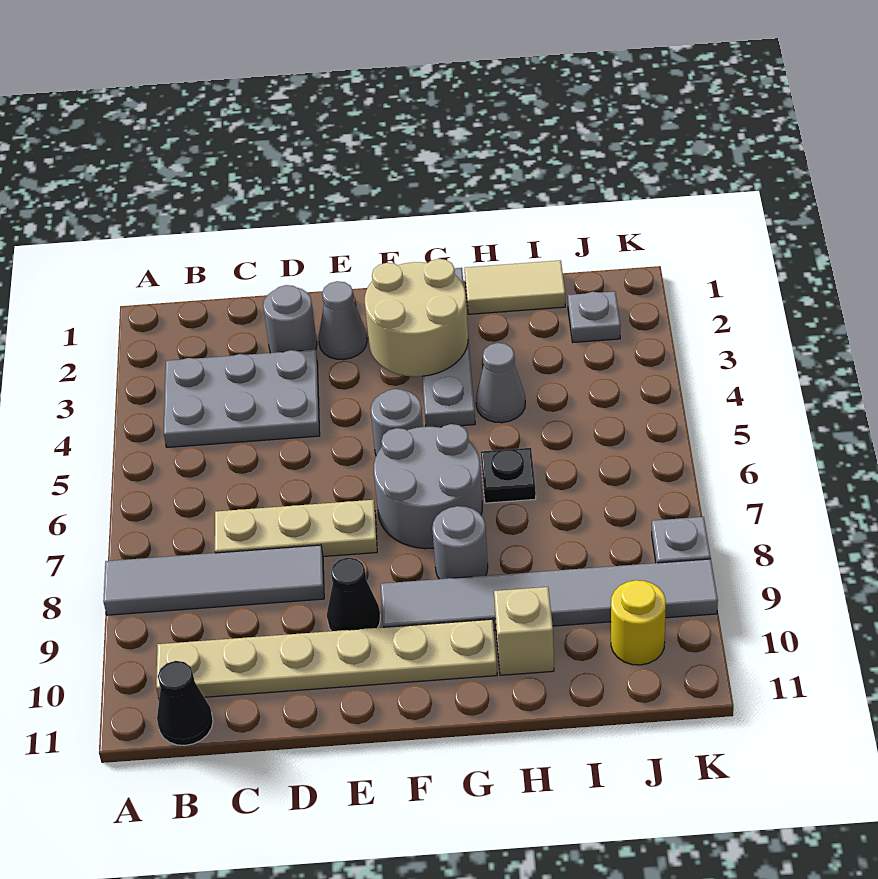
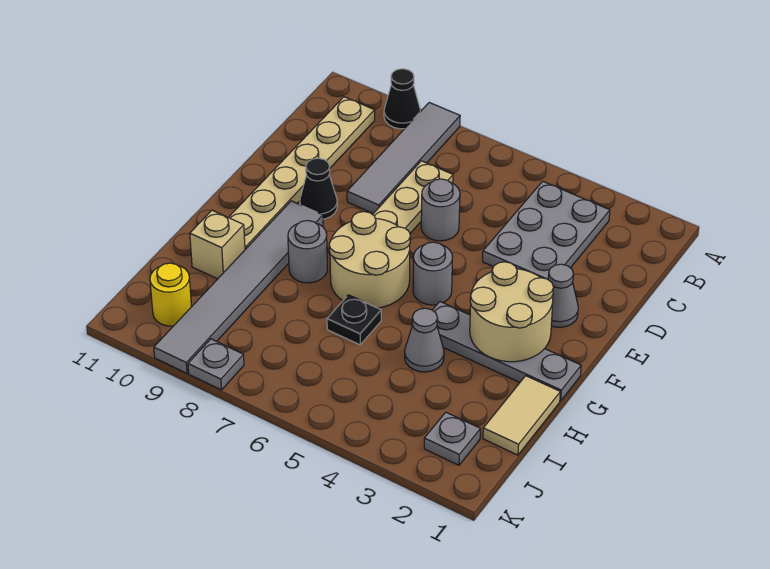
black 1x1 cone [157,661,213,745] -> black 1x1 cone moved to [384,69,420,129]
grey 1x1 round brick [263,285,317,353] -> grey 1x1 round brick moved to [421,179,460,241]
grey 2x2 round brick [374,424,482,549] -> tan 2x2 round brick [329,212,410,308]

